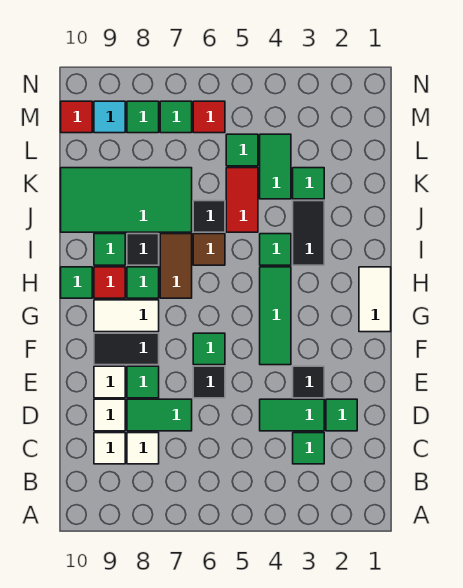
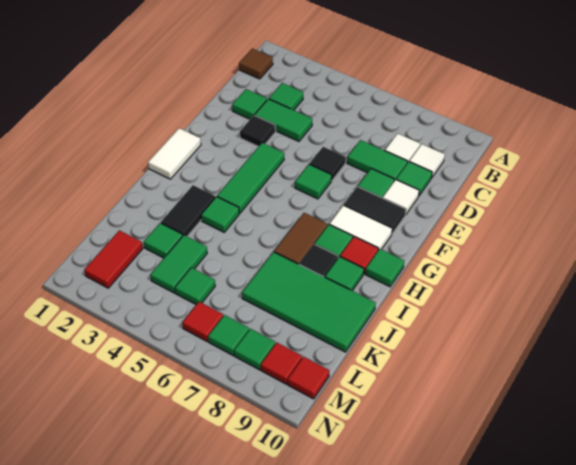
white 1x1 tile [94,399,125,431] -> green 1x1 tile [396,162,432,196]
brown 1x1 tile [193,234,225,265] -> brown 1x1 tile moved to [239,49,273,79]
red 1x2 tile [226,168,258,232] -> red 1x2 tile moved to [84,230,143,288]
black 1x1 tile [193,201,225,232] -> none
cyan 1x1 tile [94,101,125,133] -> red 1x1 tile [261,343,302,384]

